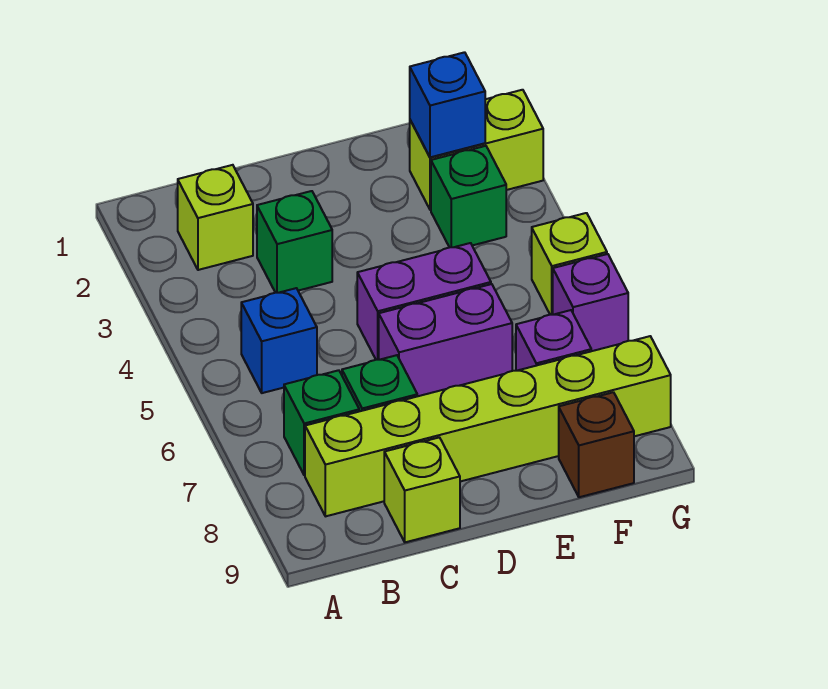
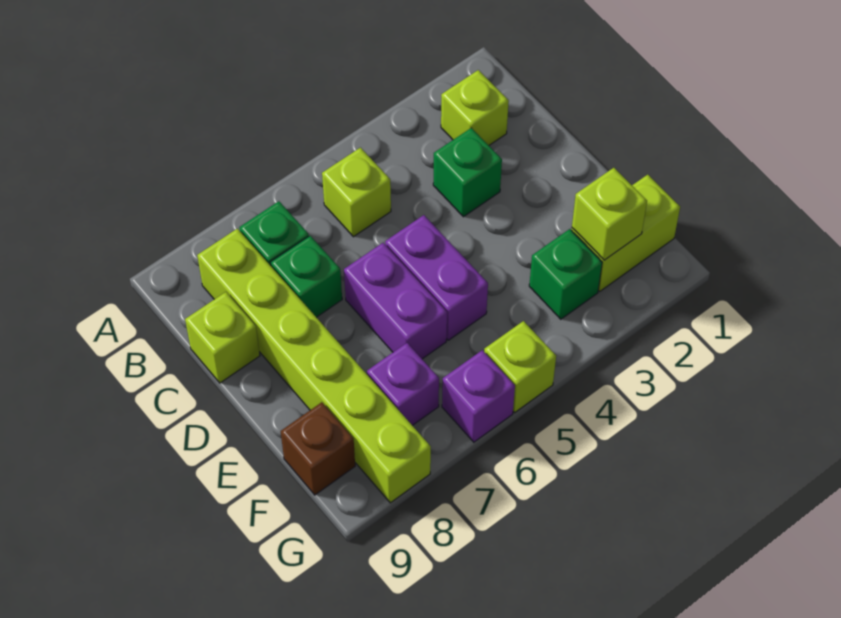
blue 1x1 brick [241,288,317,393] -> lime 1x1 brick [322,148,391,237]
lime 1x2 brick [410,90,543,210] -> lime 1x2 brick turned to [572,175,680,291]
blue 1x1 brick [410,52,485,157] -> lime 1x1 brick [572,168,647,260]

